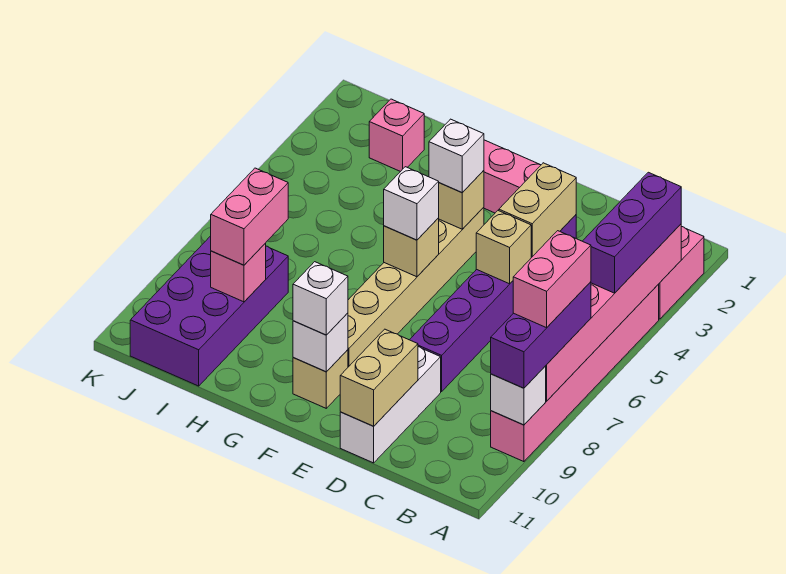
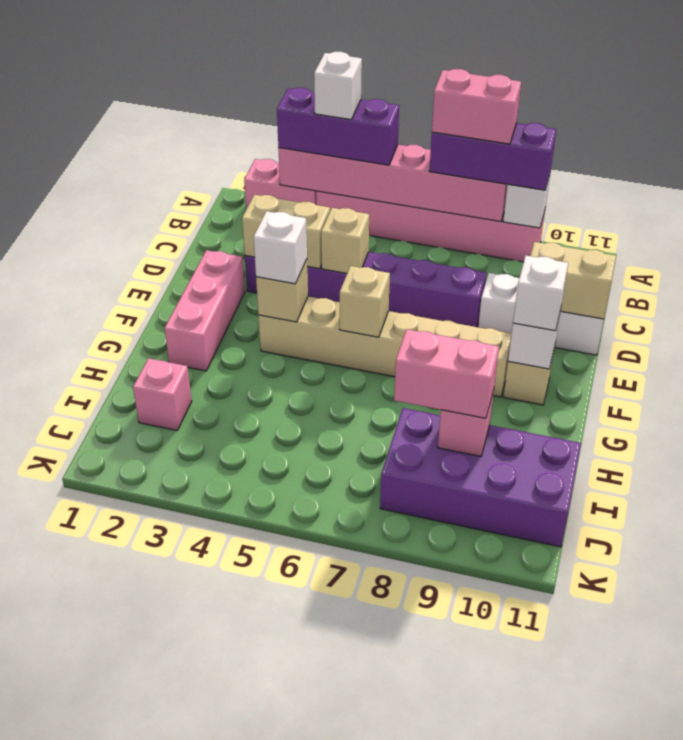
white 1x1 brick [384,167,439,240] -> white 1x1 brick moved to [314,52,362,120]

